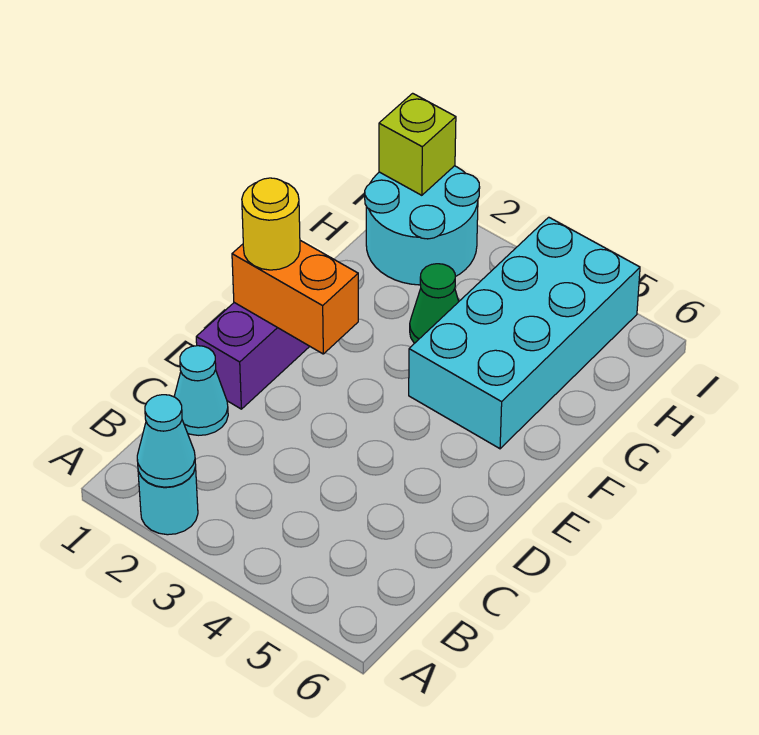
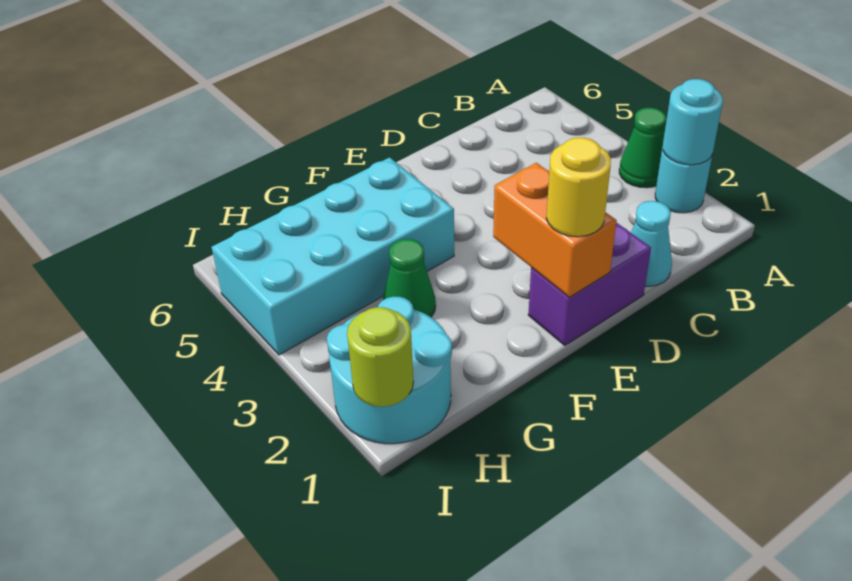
cyan 1x1 cone [137,395,196,487] -> cyan 1x1 round brick [663,79,723,165]
none -> green 1x1 cone [619,108,666,188]
lime 1x1 brick [379,93,456,195] -> lime 1x1 round brick [347,307,413,407]

